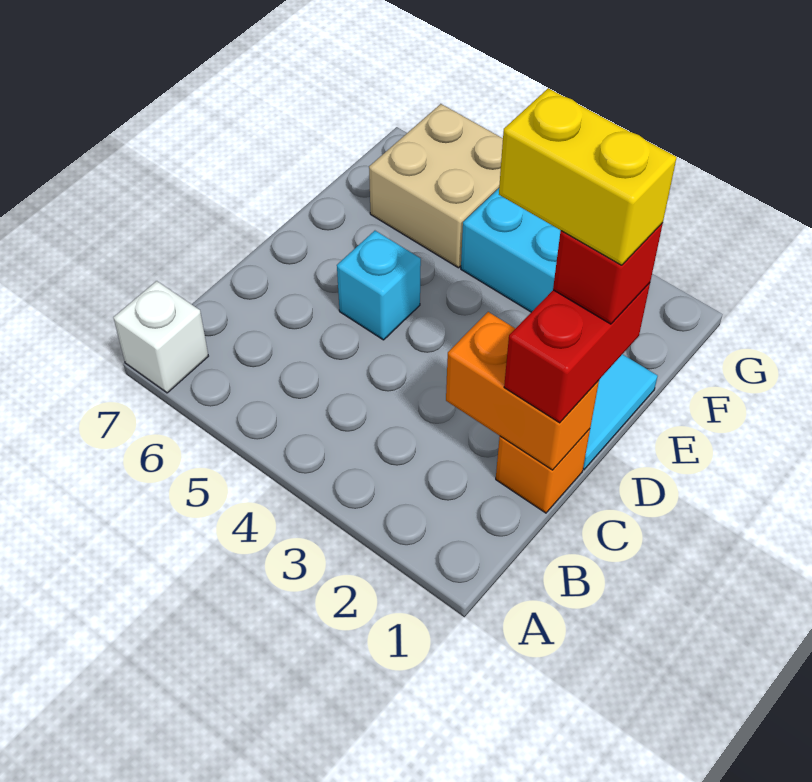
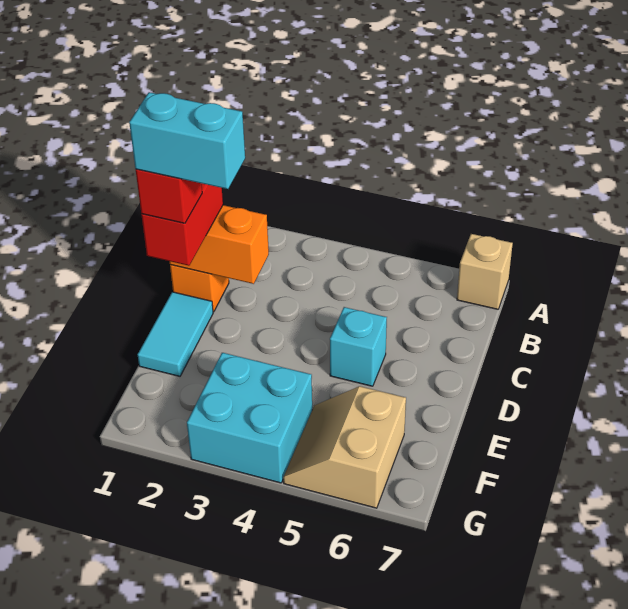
white 1x1 brick [113,281,208,393] -> tan 1x1 brick [457,234,513,309]
yellow 1x2 brick [499,88,677,265] -> cyan 1x2 brick [129,92,245,189]
tan 2x2 brick [369,104,503,268] -> tan 2x2 slope [283,386,406,508]

